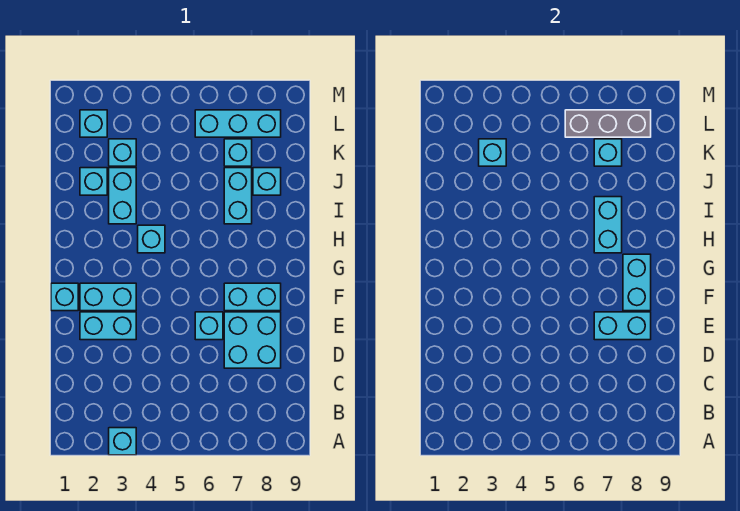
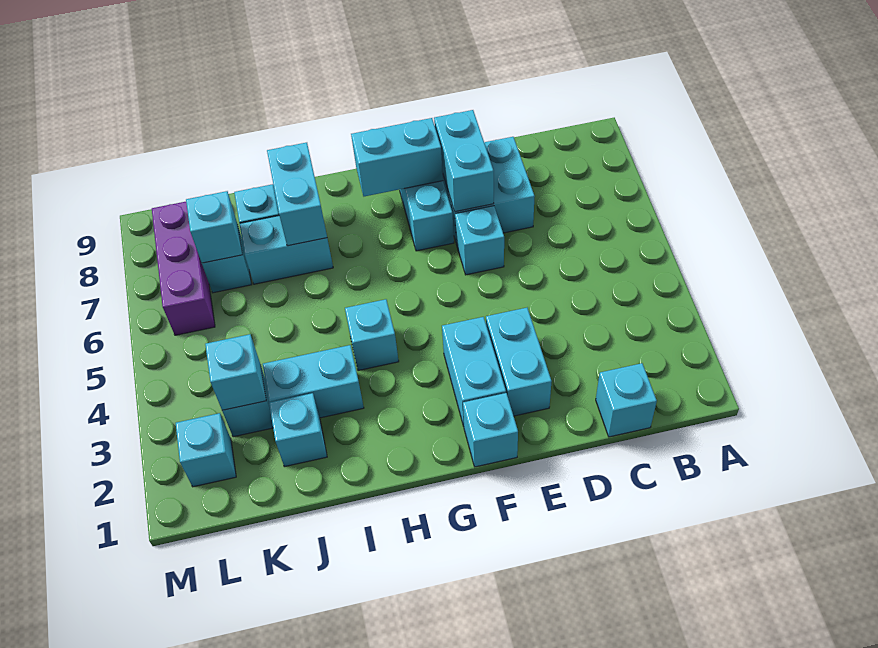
cyan 1x1 brick [109,428,136,455] -> cyan 1x1 brick moved to [596,363,657,437]
cyan 1x2 brick [594,197,622,253] -> cyan 1x2 brick turned to [267,143,327,246]
cyan 1x3 brick [195,110,281,137] -> purple 1x3 brick [152,202,215,335]
grey 1x3 brick [565,110,651,137] -> none

